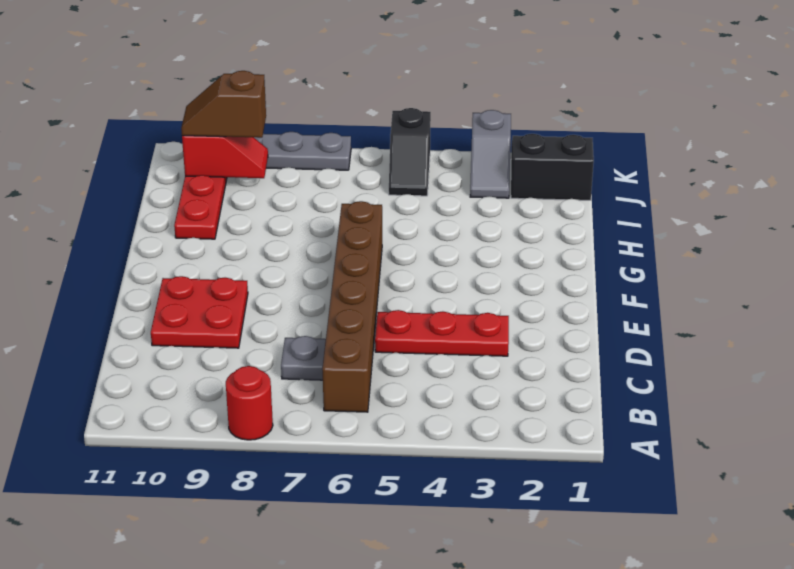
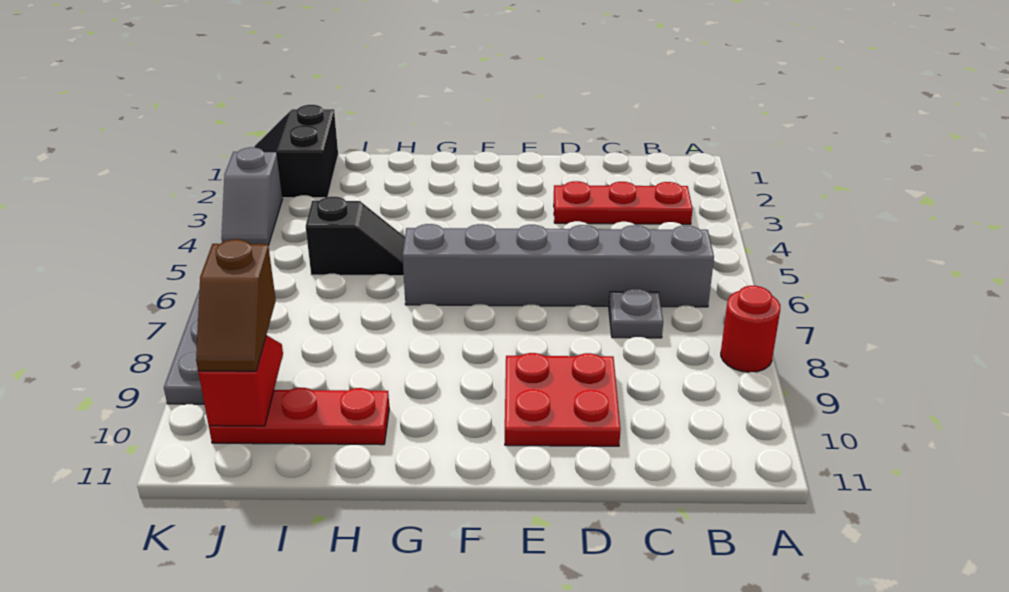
brown 1x6 brick [322,201,382,412] -> grey 1x6 brick [403,224,714,307]
red 1x3 plate [375,310,509,356] -> red 1x3 plate turned to [554,181,693,224]
grey 1x2 slope [470,110,511,198] -> grey 1x2 slope turned to [221,147,283,245]
black 1x2 slope [389,108,431,196] -> black 1x2 slope moved to [306,197,405,276]

